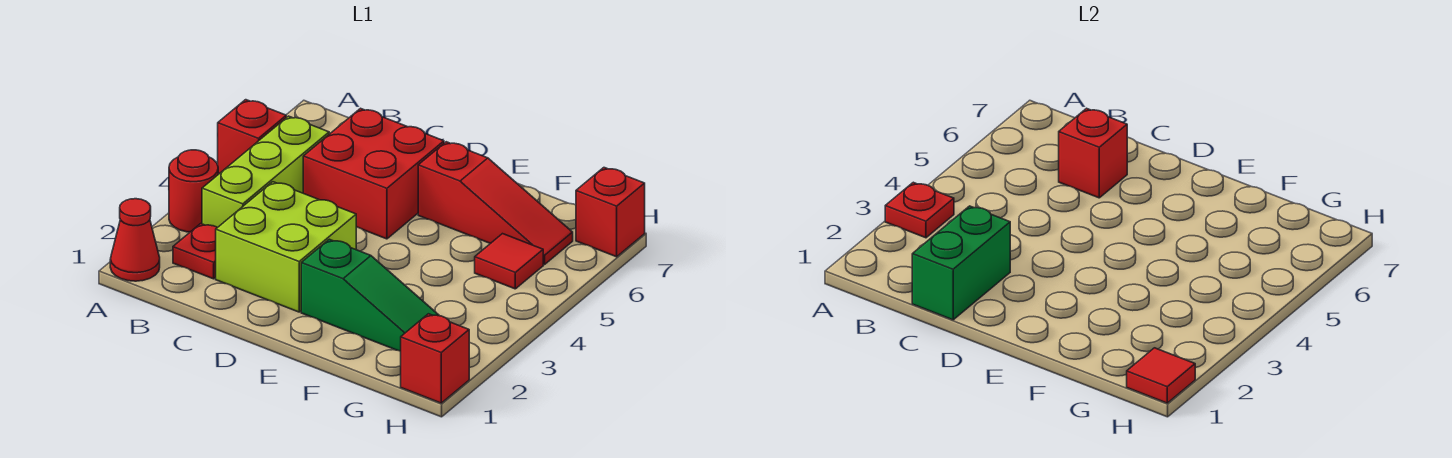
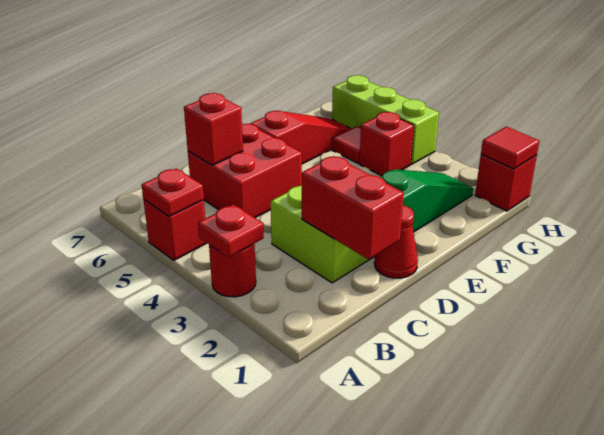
red 1x1 cone [110,199,160,281] -> red 1x1 cone moved to [374,206,418,278]
red 1x1 plate [173,224,218,279] -> red 1x1 plate moved to [142,169,204,217]
lime 1x3 brick [202,116,329,227] -> lime 1x3 brick moved to [332,75,439,164]
green 1x2 brick [912,206,1010,320] -> red 1x2 brick [302,156,404,259]
red 1x1 brick [576,168,645,257] -> red 1x1 brick moved to [359,112,414,176]

